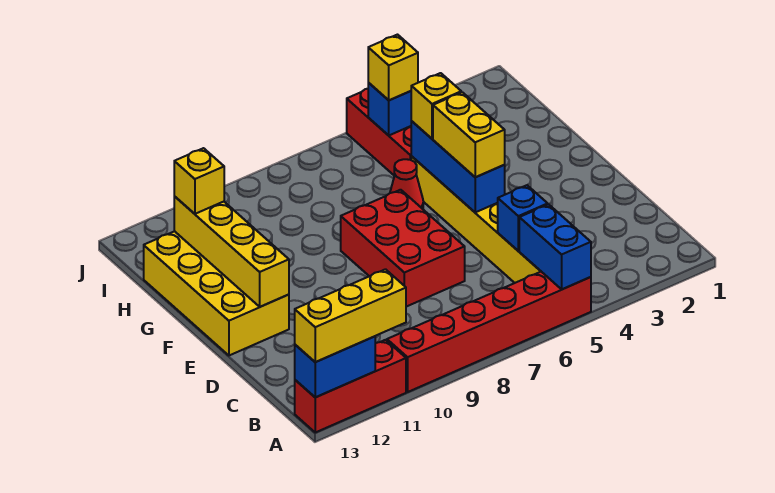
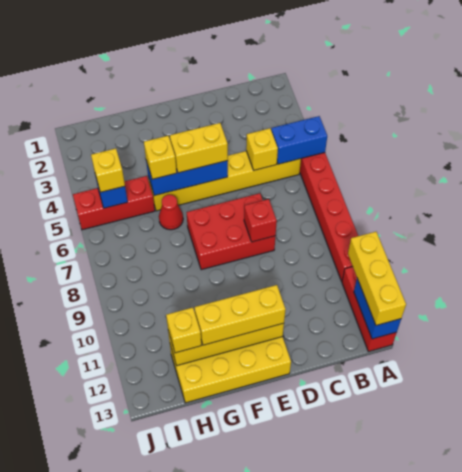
blue 1x1 brick [498,185,548,251] -> yellow 1x1 brick [246,128,278,171]
none -> red 1x1 brick [244,199,277,242]
none -> yellow 1x3 brick [195,285,286,345]

